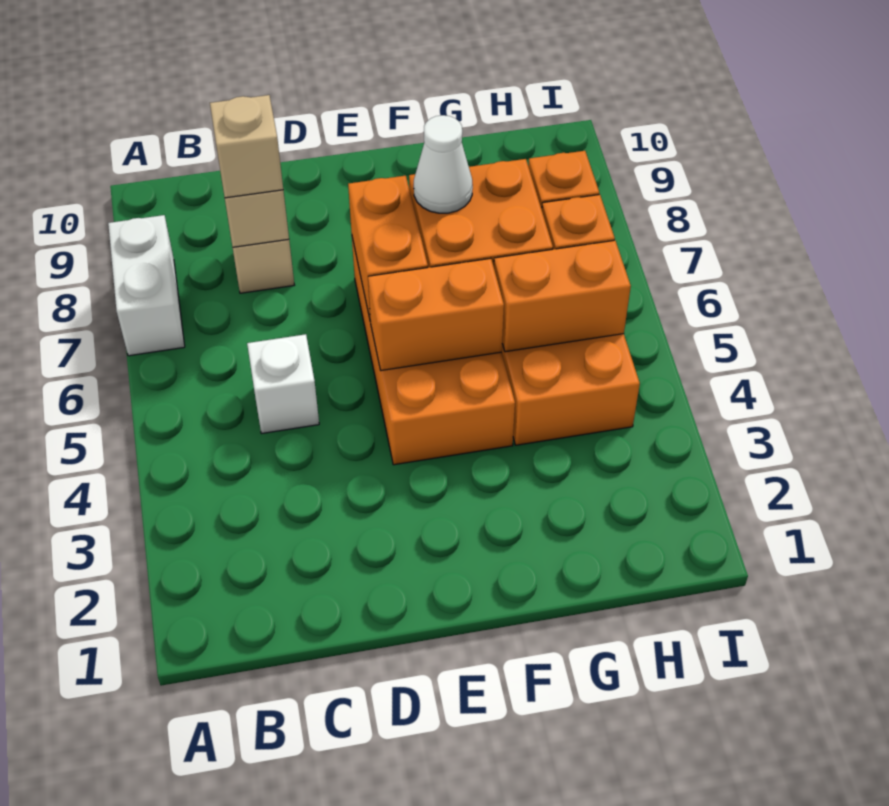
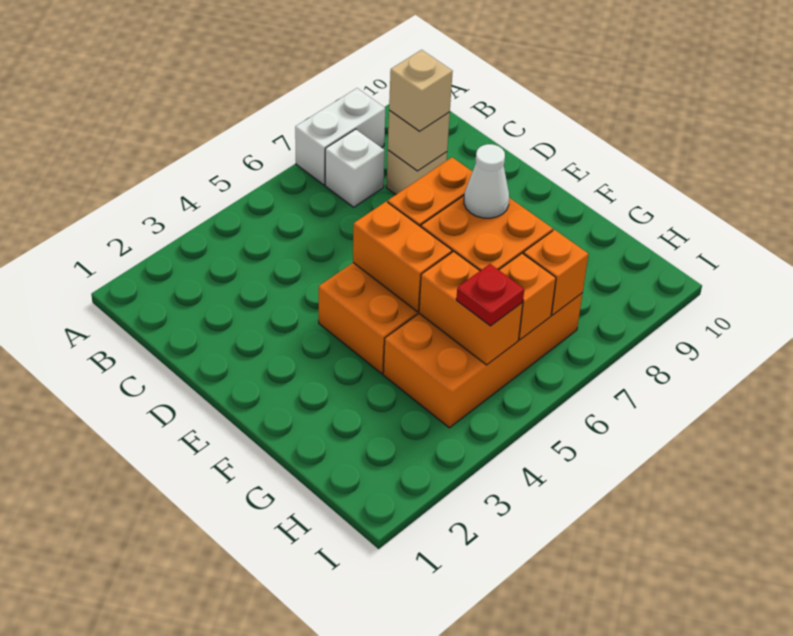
white 1x1 brick [247,334,319,434] -> white 1x1 brick moved to [325,129,385,207]
none -> red 1x1 plate [456,264,524,326]

